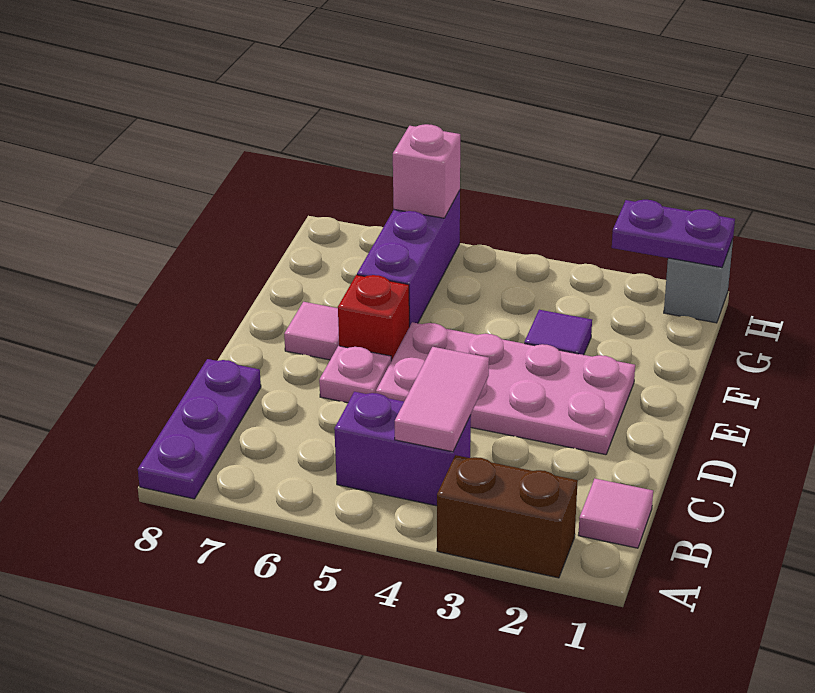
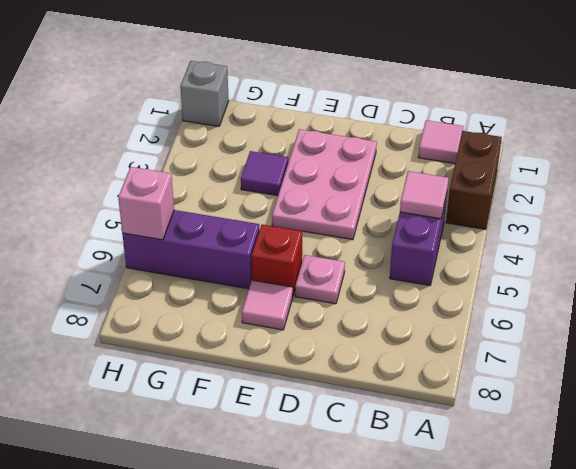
purple 1x3 plate [138,359,261,499] -> none
pink 1x2 tile [395,347,489,452] -> pink 1x1 tile [400,171,449,219]
pink 2x4 plate [376,322,635,455] -> pink 2x3 plate [272,129,377,240]
purple 1x2 plate [612,200,735,267] -> none

